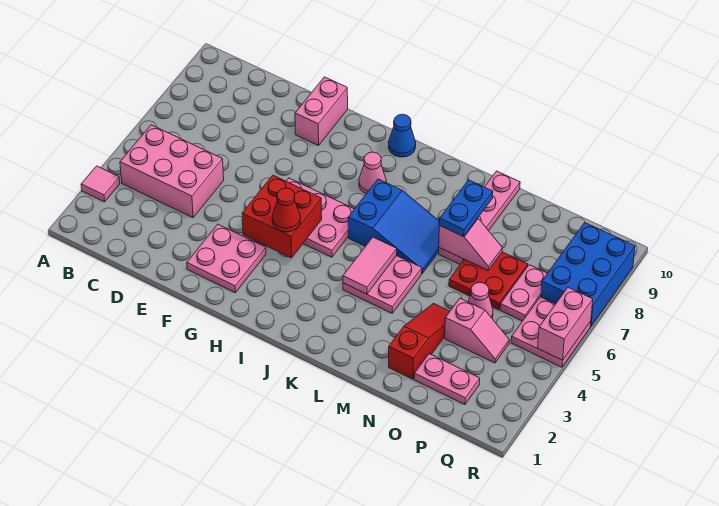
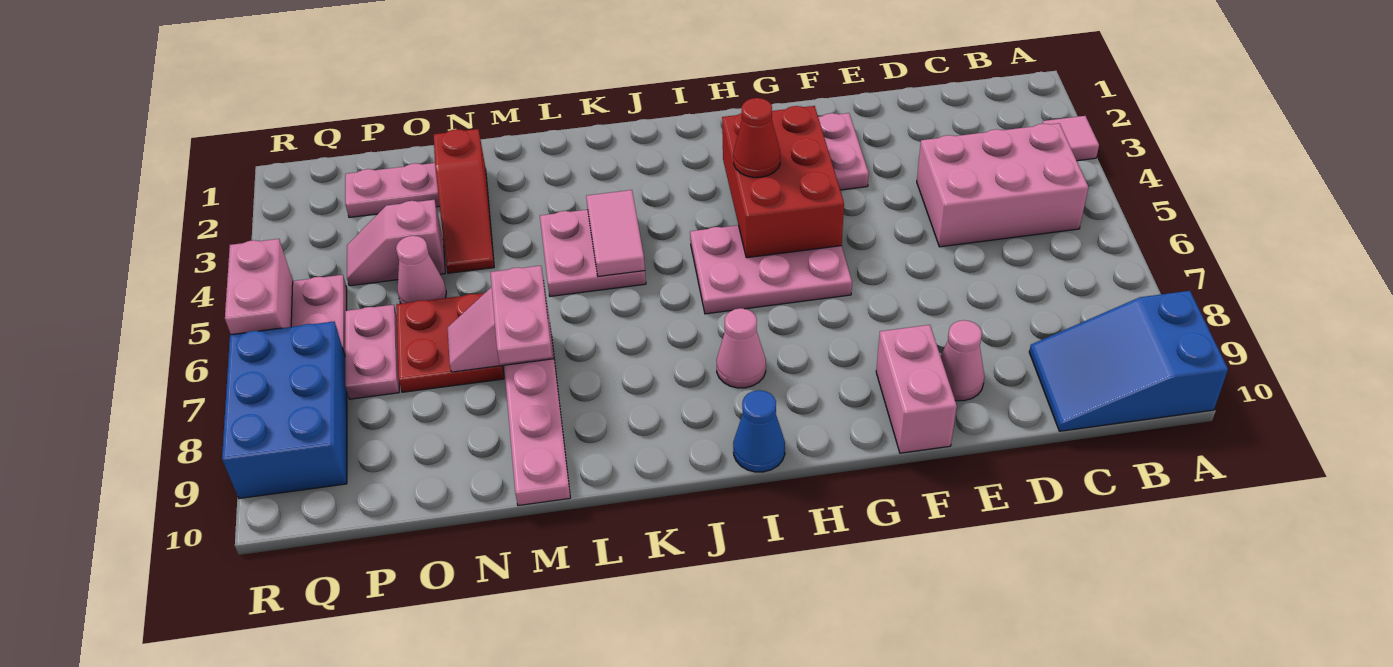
none -> pink 1x1 cone [940,320,985,401]
red 2x2 brick [242,175,322,258] -> red 2x3 brick [722,106,844,258]
blue 2x3 slope [348,179,440,273] -> blue 2x3 slope moved to [1029,291,1228,431]
blue 1x2 plate [439,180,493,237] -> pink 1x2 plate [490,266,552,364]

